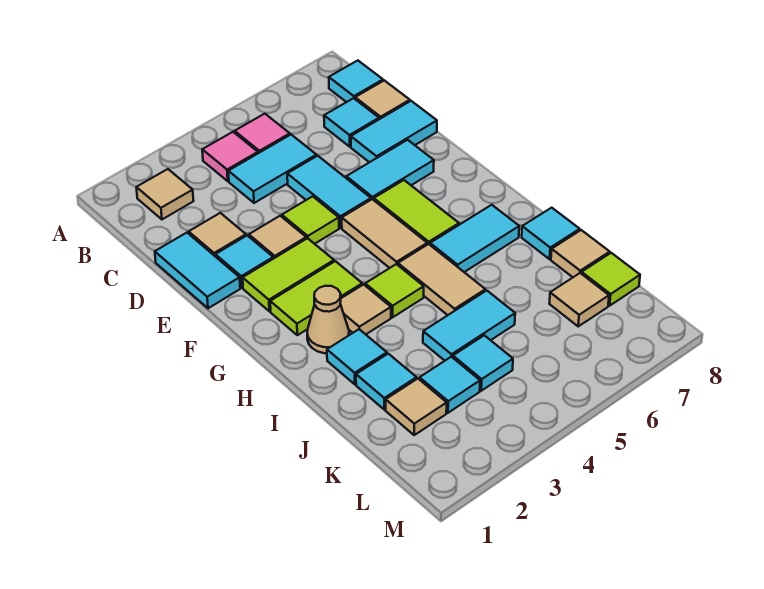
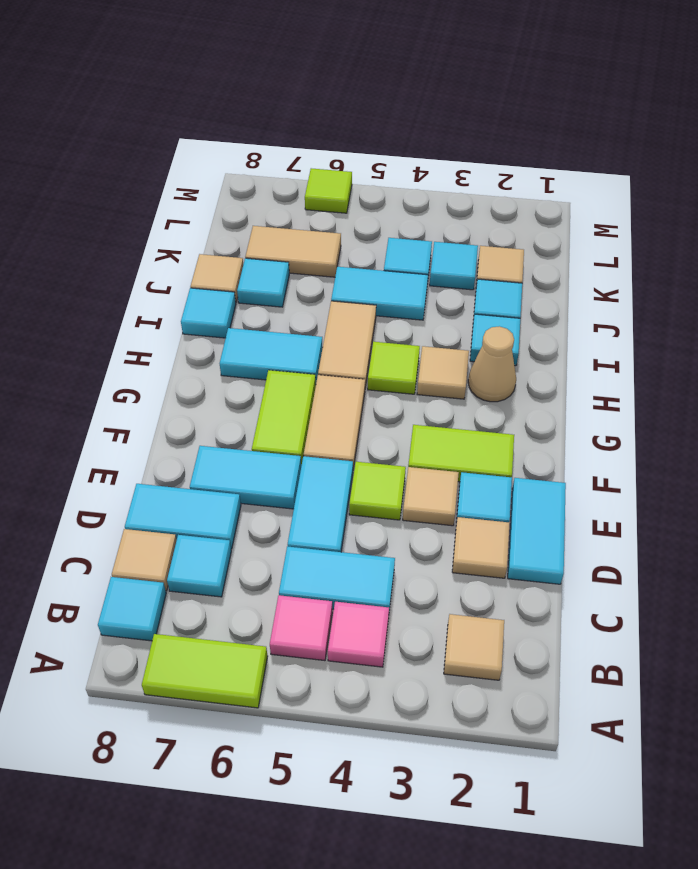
lime 1x2 tile [270,261,362,335] -> lime 1x2 tile moved to [142,634,268,708]
none -> cyan 1x1 tile [237,258,289,307]
tan 1x1 tile [549,273,609,326] -> tan 1x2 tile [245,226,341,277]
lime 1x1 tile [582,253,640,306] -> lime 1x1 tile moved to [305,168,352,213]

